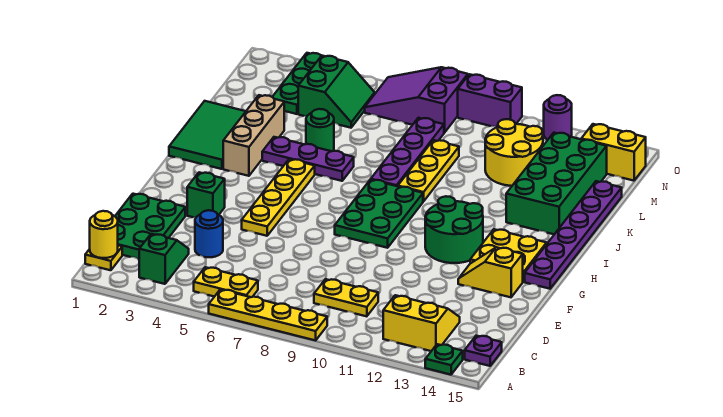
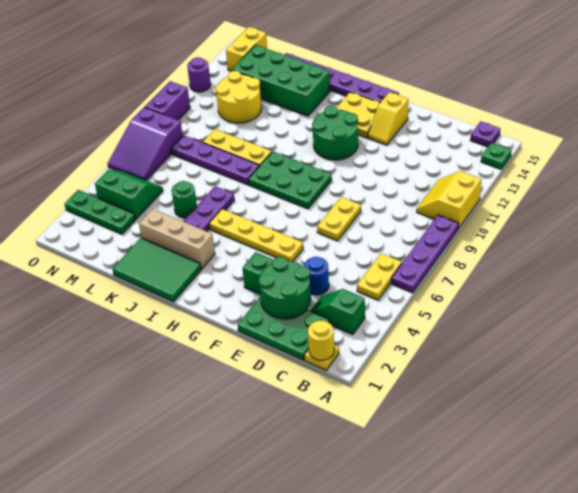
yellow 1x4 plate [209,290,327,340] -> purple 1x4 plate [391,215,459,293]
yellow 2x2 slope [383,295,460,351] -> yellow 2x2 slope moved to [417,171,481,228]
yellow 1x2 plate [314,279,378,316] -> yellow 1x2 plate moved to [317,197,361,241]
none -> green 2x2 round brick [258,257,311,319]

